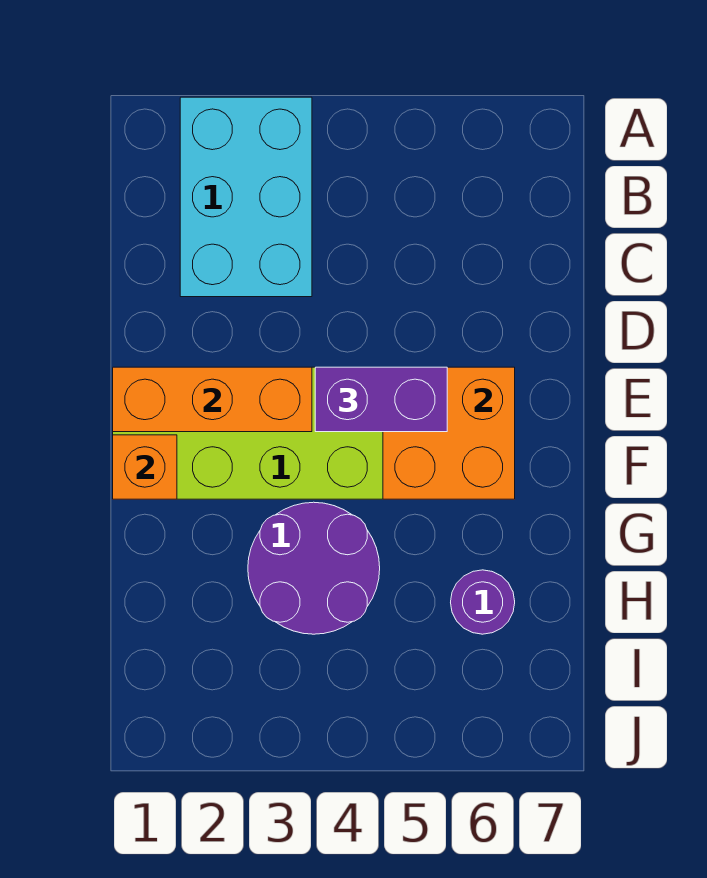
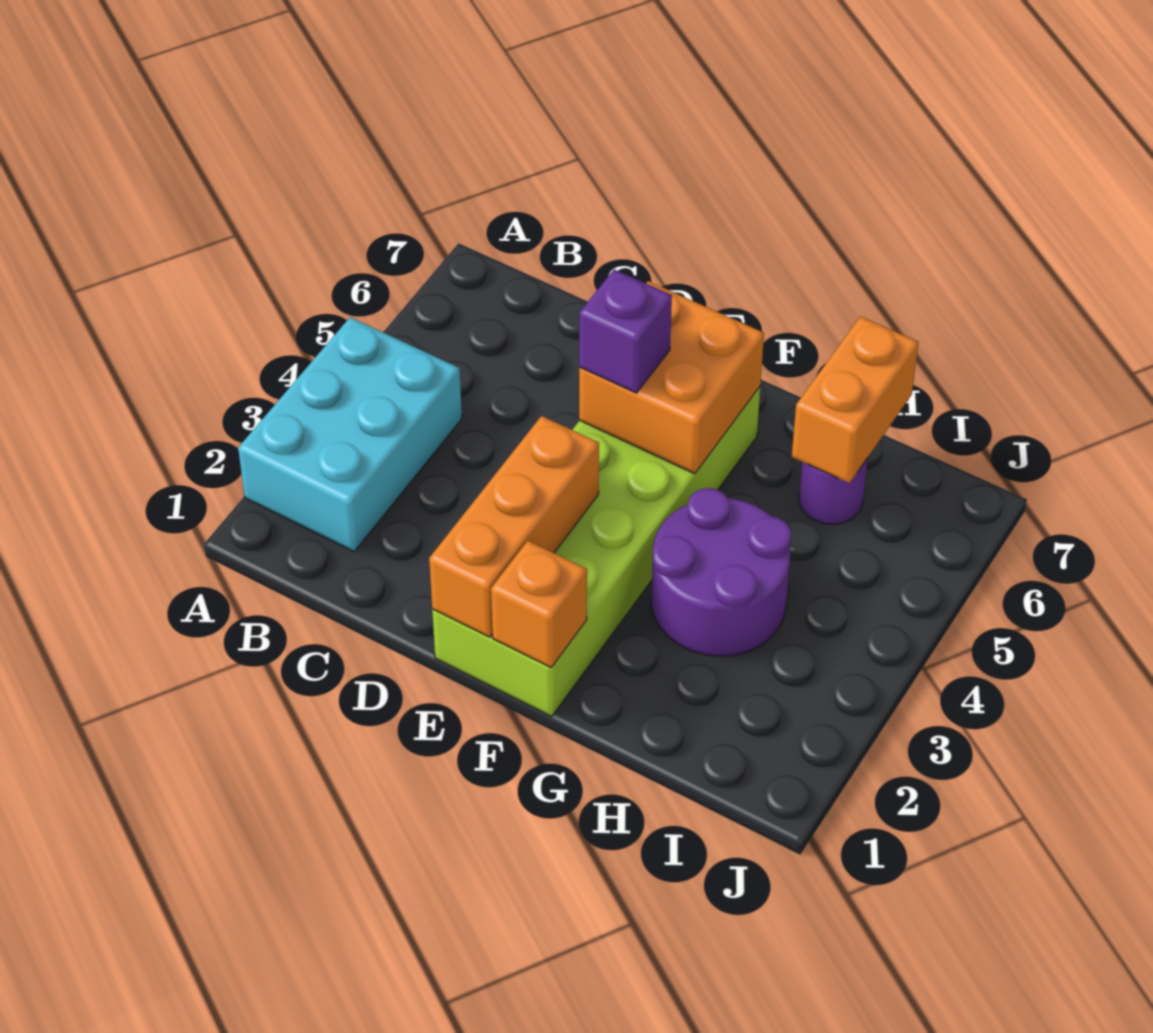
cyan 2x3 brick [180,97,312,297] -> cyan 2x3 brick turned to [238,317,462,551]
purple 1x2 brick [315,367,447,432] -> purple 1x1 brick [579,269,672,393]
none -> orange 1x2 brick [792,316,919,483]

